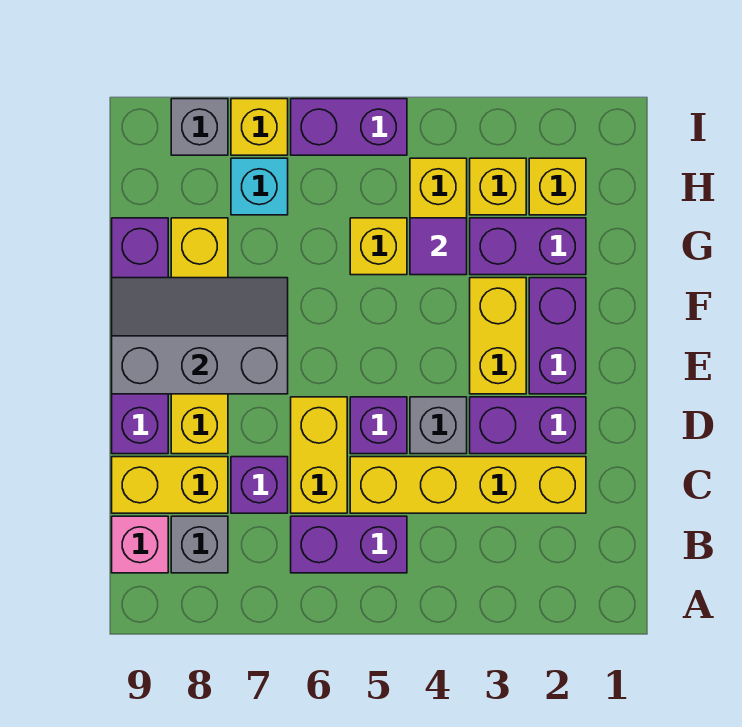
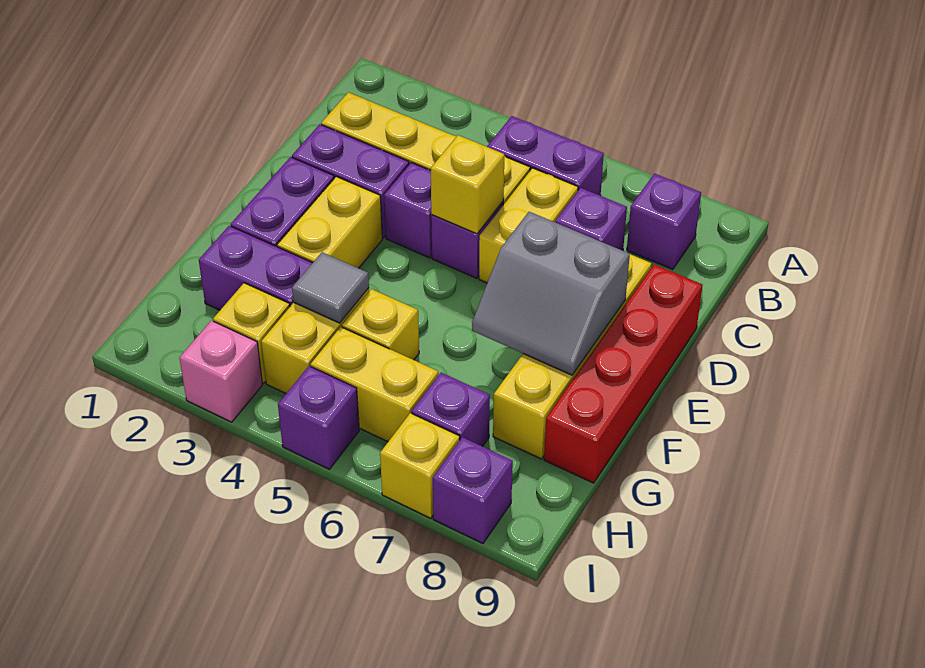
grey 1x1 brick [171,516,228,573] -> purple 1x1 brick [627,174,701,269]
pink 1x1 brick [112,516,168,573] -> pink 1x1 brick moved to [180,321,262,422]
yellow 1x2 brick [112,457,228,513] -> yellow 1x2 brick moved to [311,327,438,442]
grey 1x1 brick [410,397,467,454] -> purple 1x1 brick [384,163,432,258]
purple 1x4 brick [112,218,168,454] -> red 1x4 brick [544,264,703,483]
grey 2x3 slope [112,278,288,394] -> grey 2x2 slope [472,212,630,375]
purple 1x1 tile [410,218,467,275] -> grey 1x1 tile [292,252,369,323]
yellow 1x1 brick [529,158,586,215] -> yellow 1x1 brick moved to [430,135,504,234]
cyan 1x1 brick [231,158,288,215] -> purple 1x1 brick [412,373,490,447]
purple 1x2 brick [291,99,407,155] -> purple 1x1 brick [278,366,359,469]
grey 1x1 brick [171,99,228,155] -> purple 1x1 brick [433,437,513,543]

